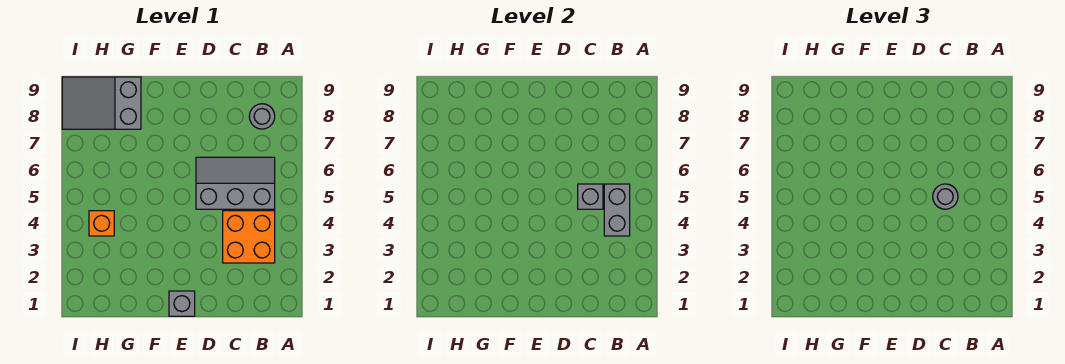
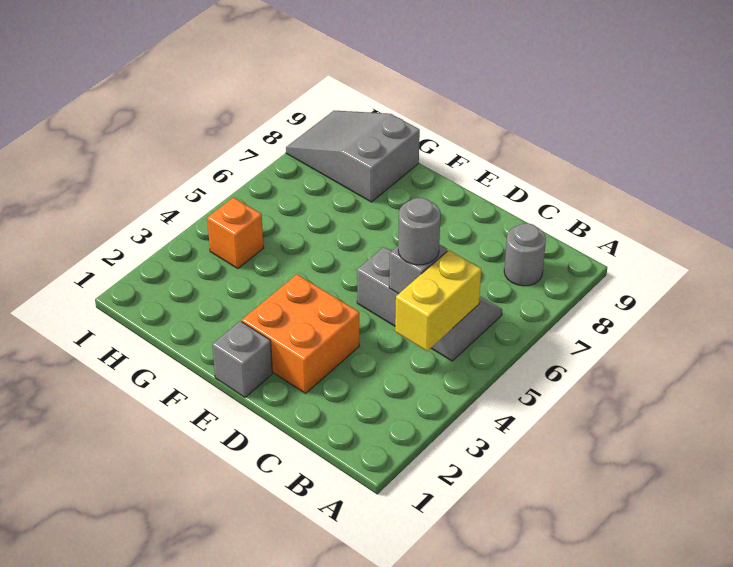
orange 2x2 brick [223,211,275,263] -> orange 2x2 brick moved to [242,274,359,393]
grey 1x2 brick [604,184,630,236] -> yellow 1x2 brick [395,250,481,351]

